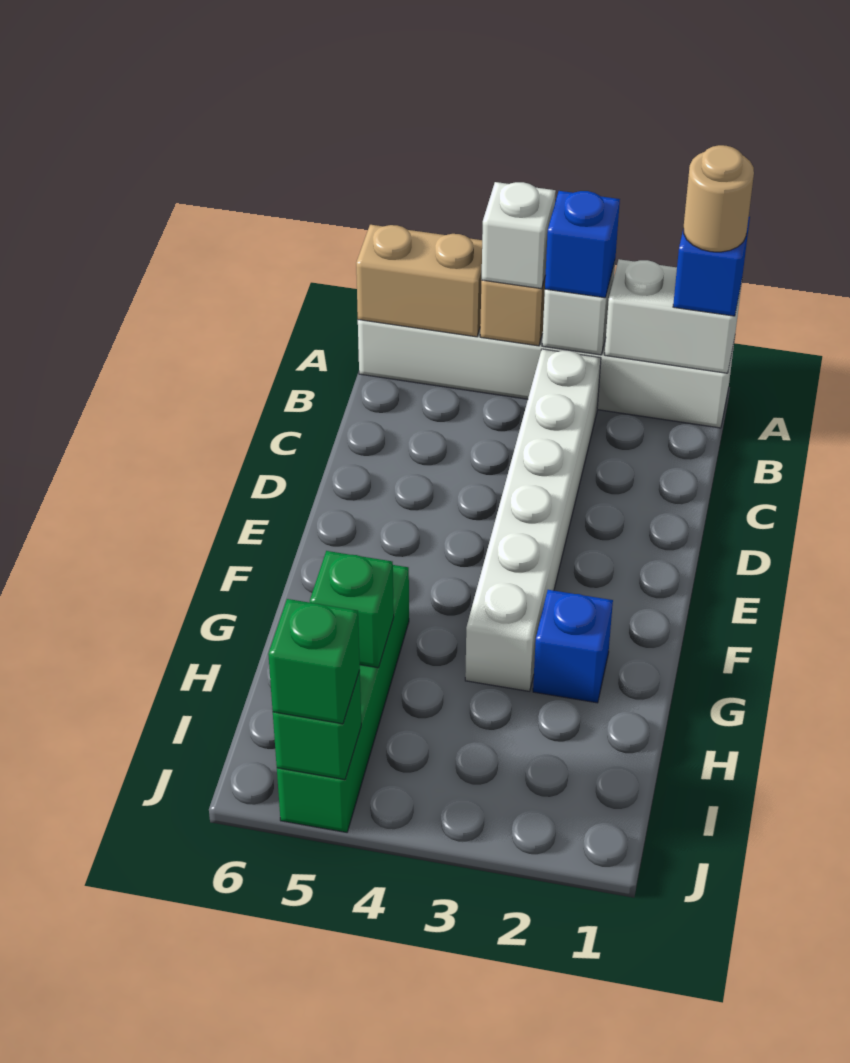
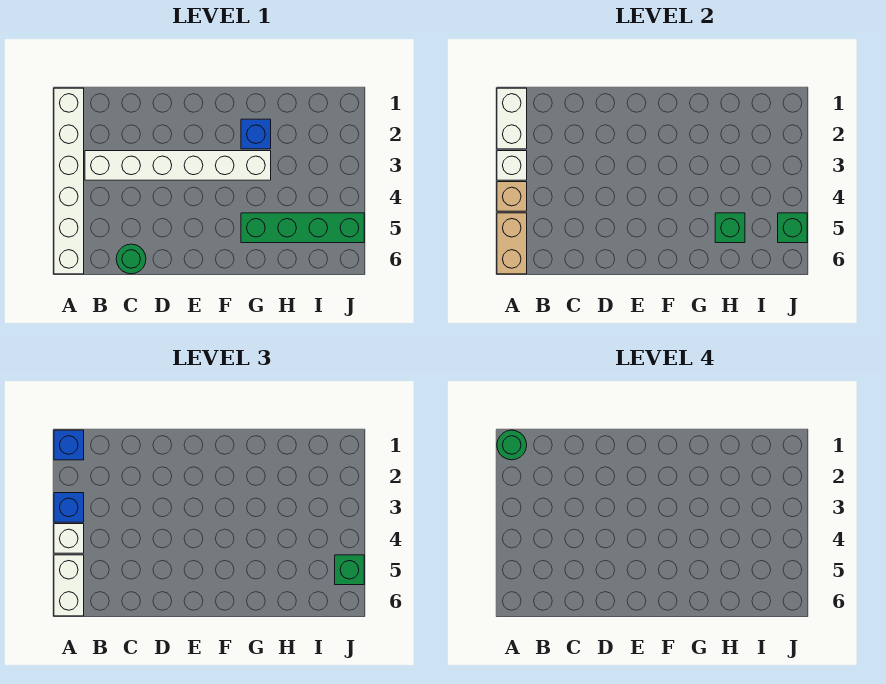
tan 1x1 round brick [683,145,754,252] -> green 1x1 round brick [497,430,527,460]
none -> white 1x2 brick [54,555,84,616]
none -> green 1x1 round brick [116,244,146,274]

